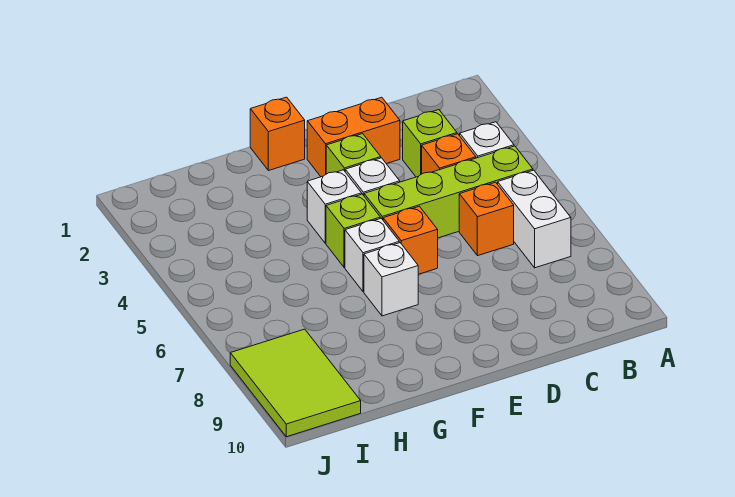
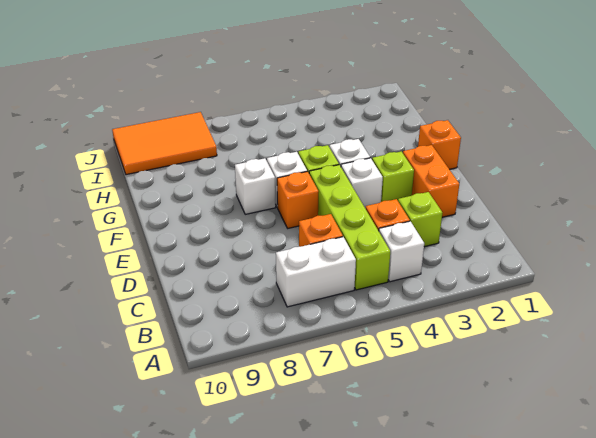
lime 2x3 tile [230,329,361,437] -> orange 2x3 tile [112,112,217,175]

